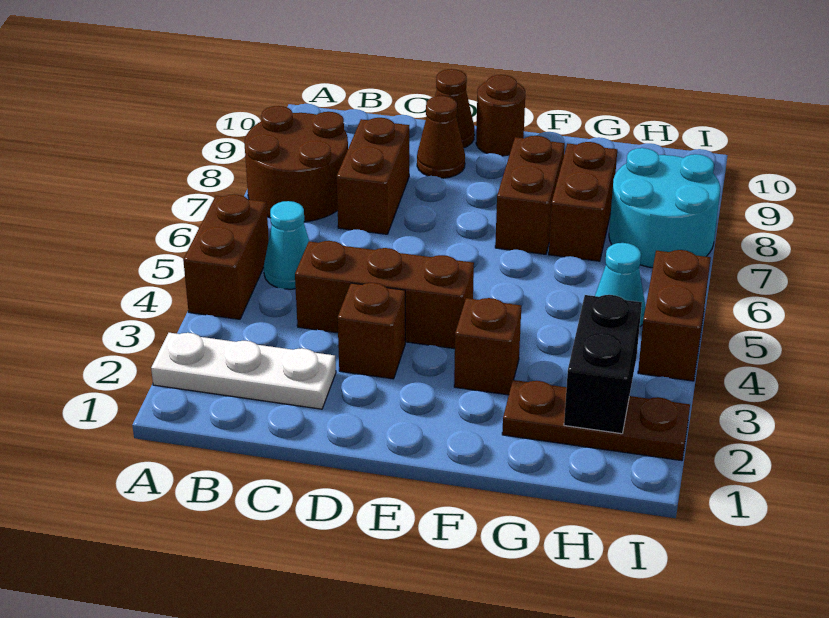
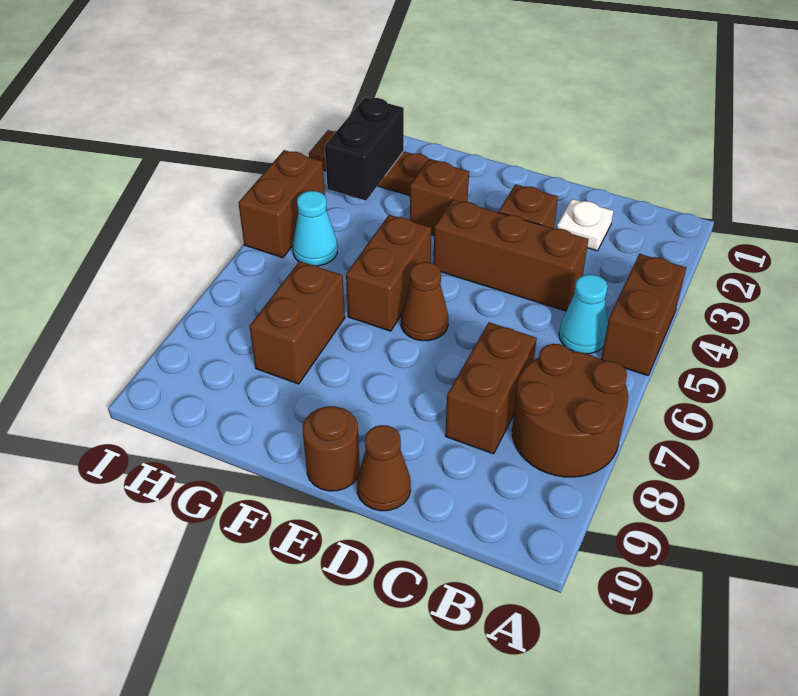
white 1x3 plate [151,333,336,409] -> white 1x1 plate [557,199,613,251]
brown 1x1 cone [417,96,465,178] -> brown 1x1 cone moved to [401,262,448,341]
brown 1x2 brick [495,136,565,254] -> brown 1x2 brick moved to [346,215,431,331]
cyan 2x2 round brick [609,148,720,268] -> none

